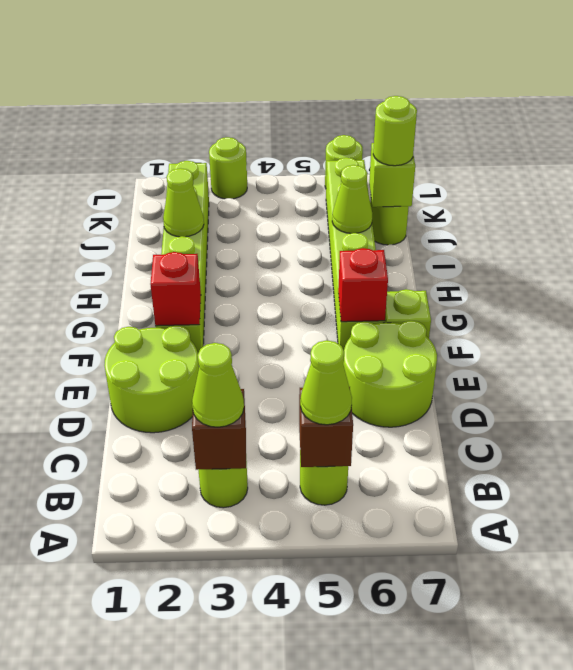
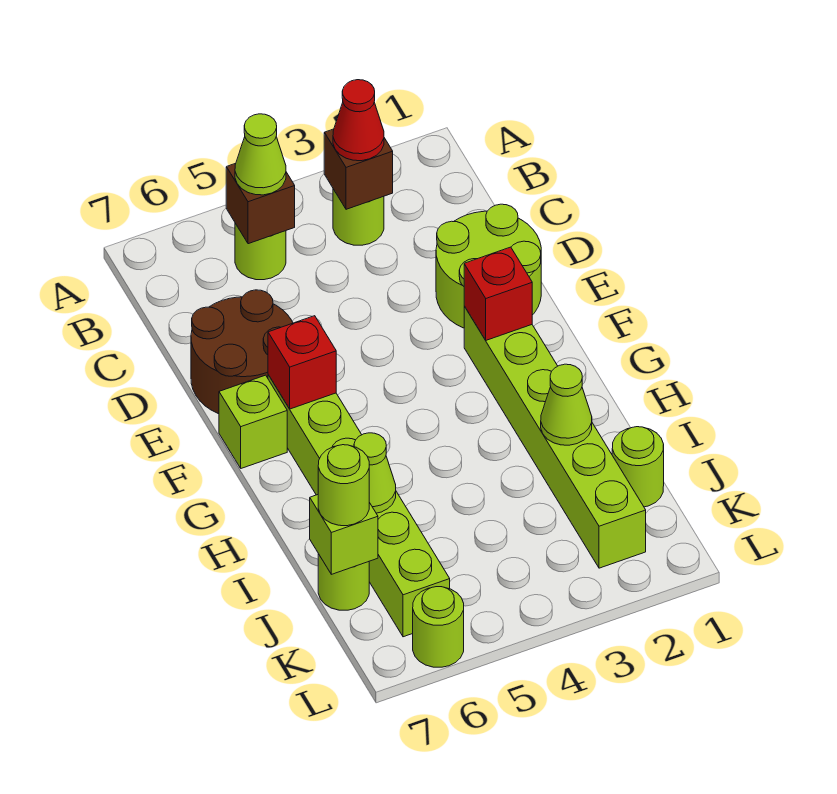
lime 1x1 cone [192,343,244,427] -> red 1x1 cone [333,80,384,161]
lime 2x2 round brick [343,321,437,427] -> brown 2x2 round brick [191,290,293,414]
lime 1x1 round brick [209,137,247,199] -> lime 1x1 round brick moved to [612,427,664,507]

